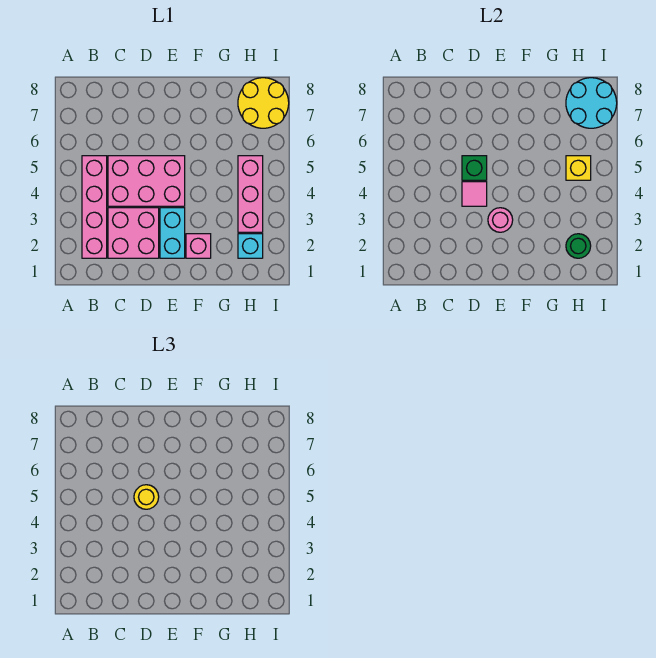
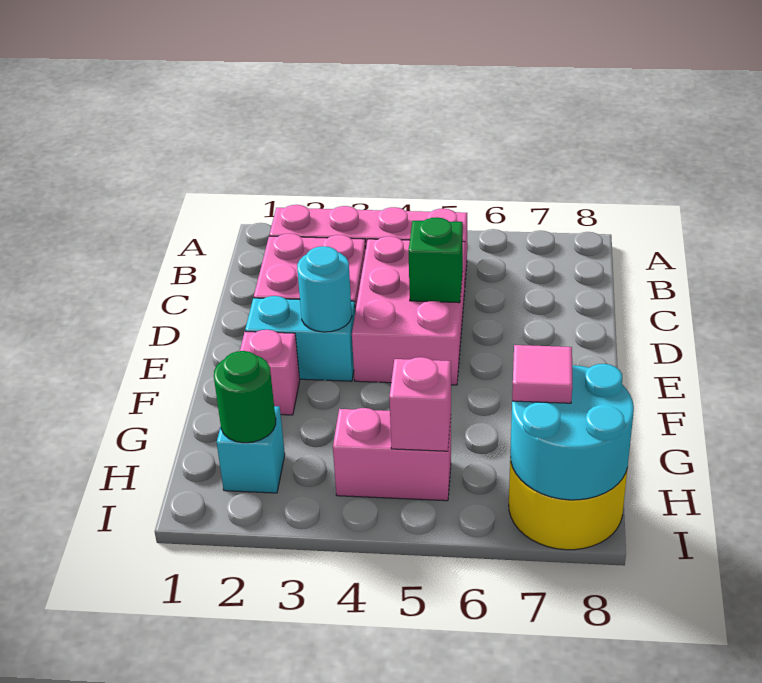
pink 1x1 tile [462,182,487,206] -> pink 1x1 tile moved to [512,345,572,403]
yellow 1x1 round brick [134,485,159,509] -> none
pink 1x1 round brick [488,208,513,232] -> cyan 1x1 round brick [297,246,352,332]
pink 1x3 brick [238,156,263,232] -> pink 1x2 brick [333,408,451,501]
yellow 1x1 brick [566,156,591,180] -> pink 1x1 brick [389,357,451,451]

